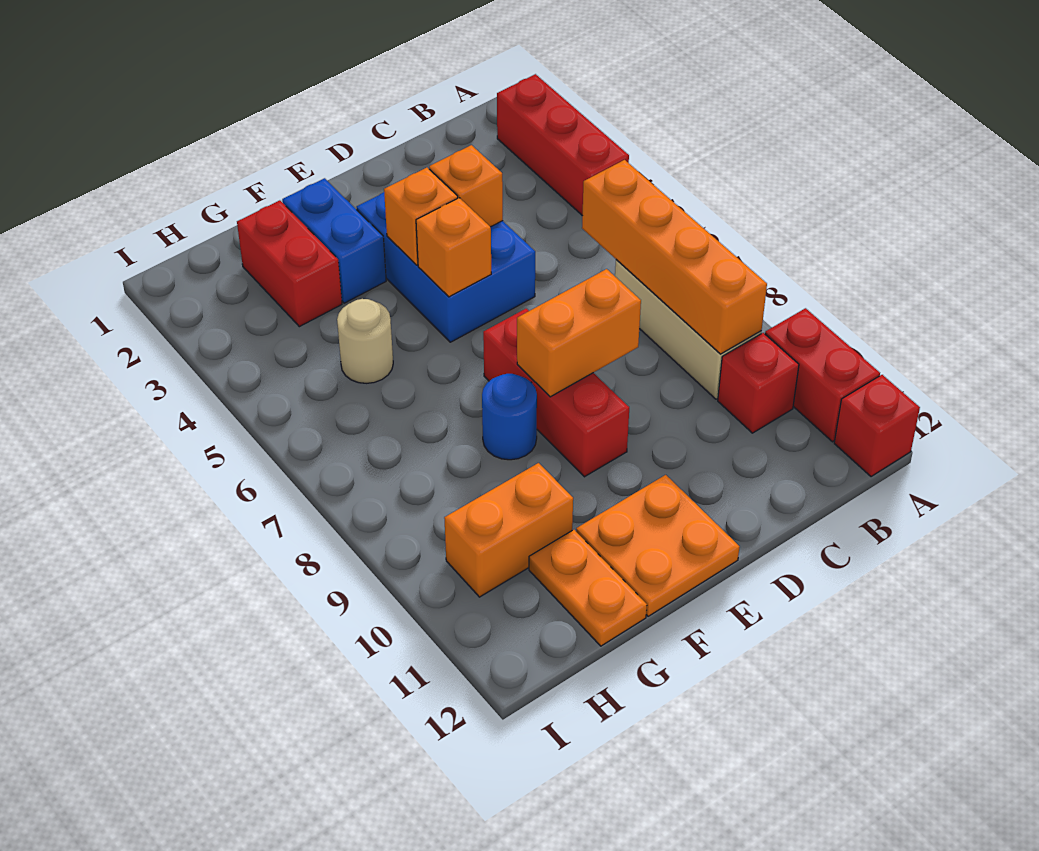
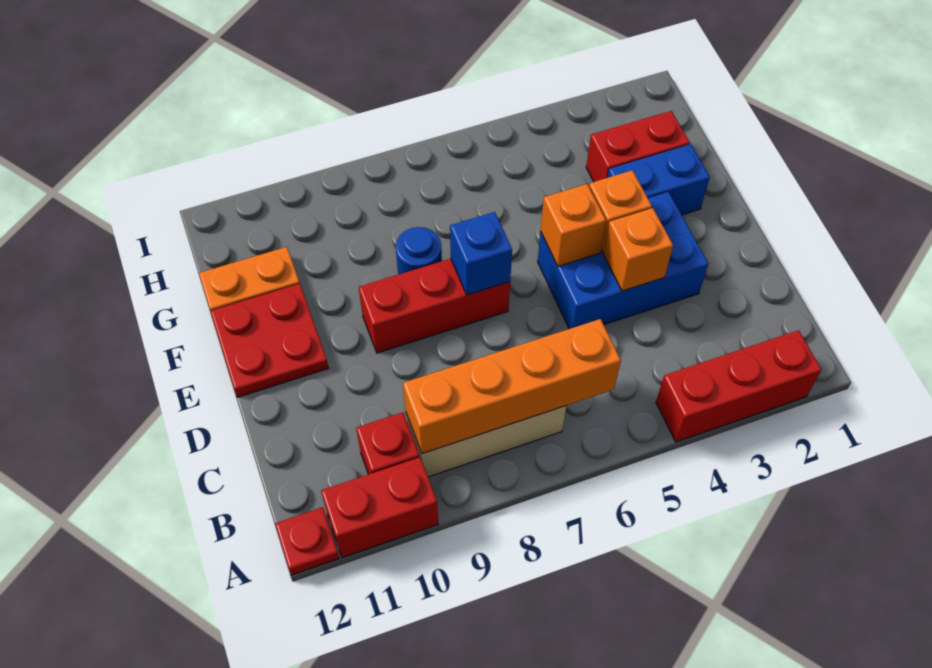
red 1x1 brick [834,375,920,477] -> red 1x1 plate [275,507,339,575]
orange 1x2 brick [517,269,641,397] -> none
none -> blue 1x1 brick [450,212,512,295]
orange 2x2 plate [576,475,739,616] -> red 2x2 plate [211,284,328,397]
tan 1x1 round brick [337,299,393,383] -> none
orange 1x2 brick [444,463,573,597] -> none

